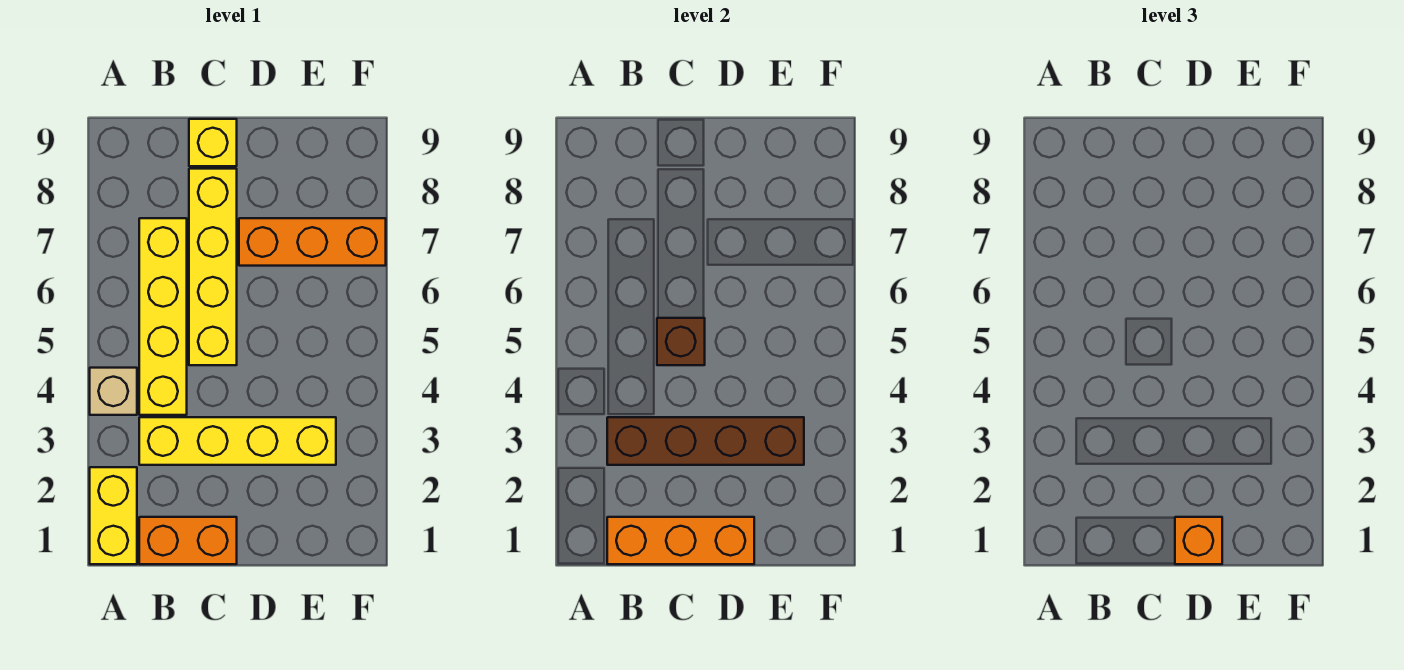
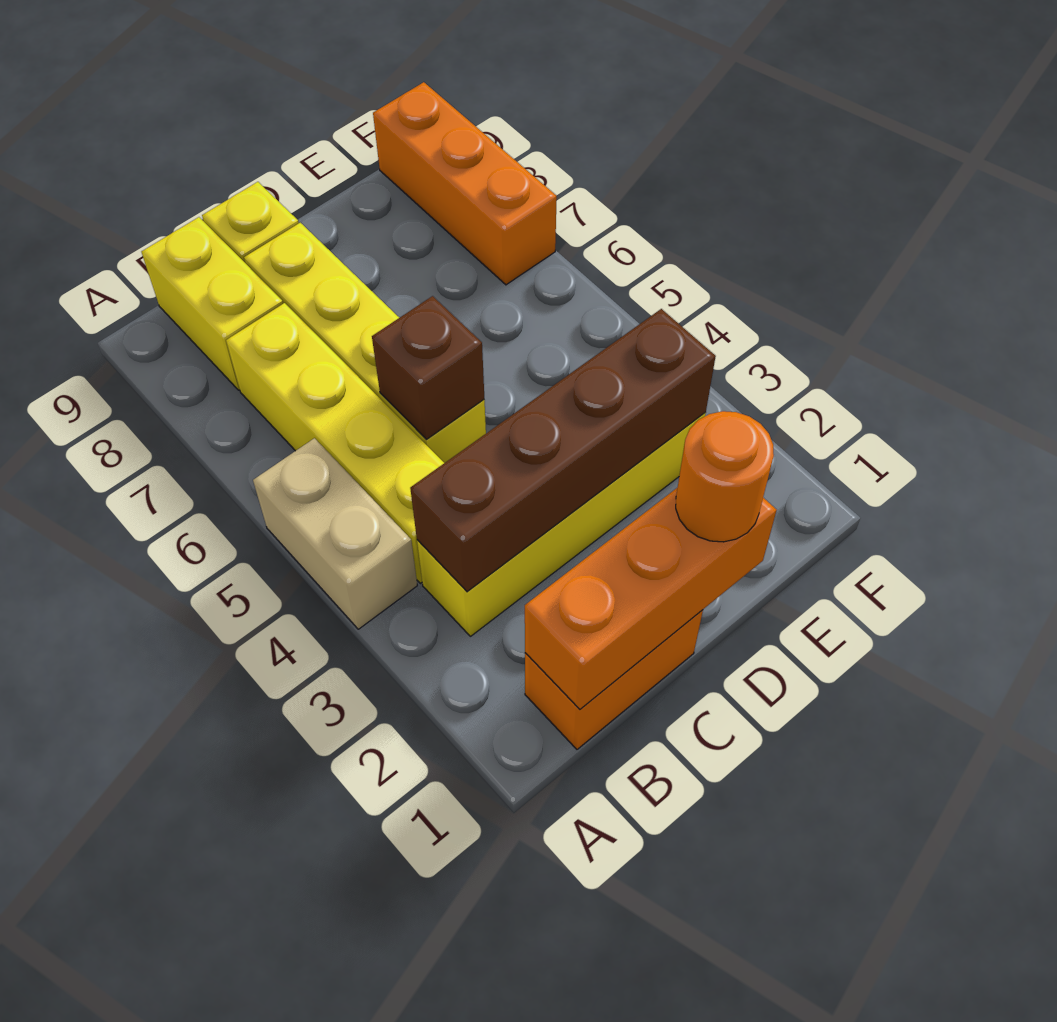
yellow 1x2 brick [90,467,137,564] -> yellow 1x2 brick moved to [141,217,283,390]
tan 1x1 brick [90,368,137,415] -> tan 1x2 brick [253,438,417,629]
orange 1x1 brick [1175,517,1222,564] -> orange 1x1 round brick [676,411,774,542]
orange 1x3 brick [239,218,386,266] -> orange 1x3 brick turned to [373,82,557,285]

